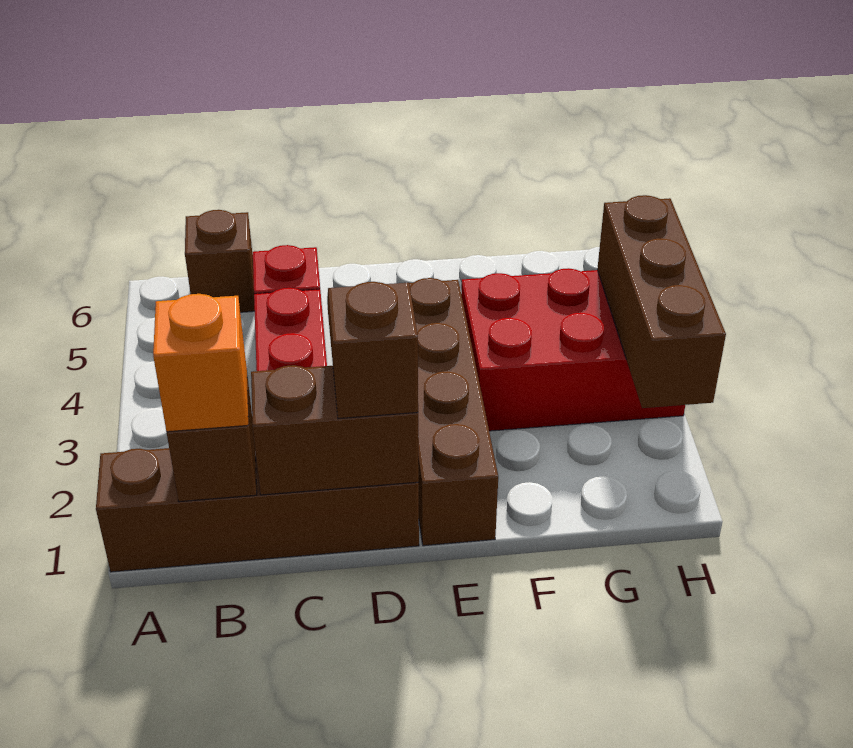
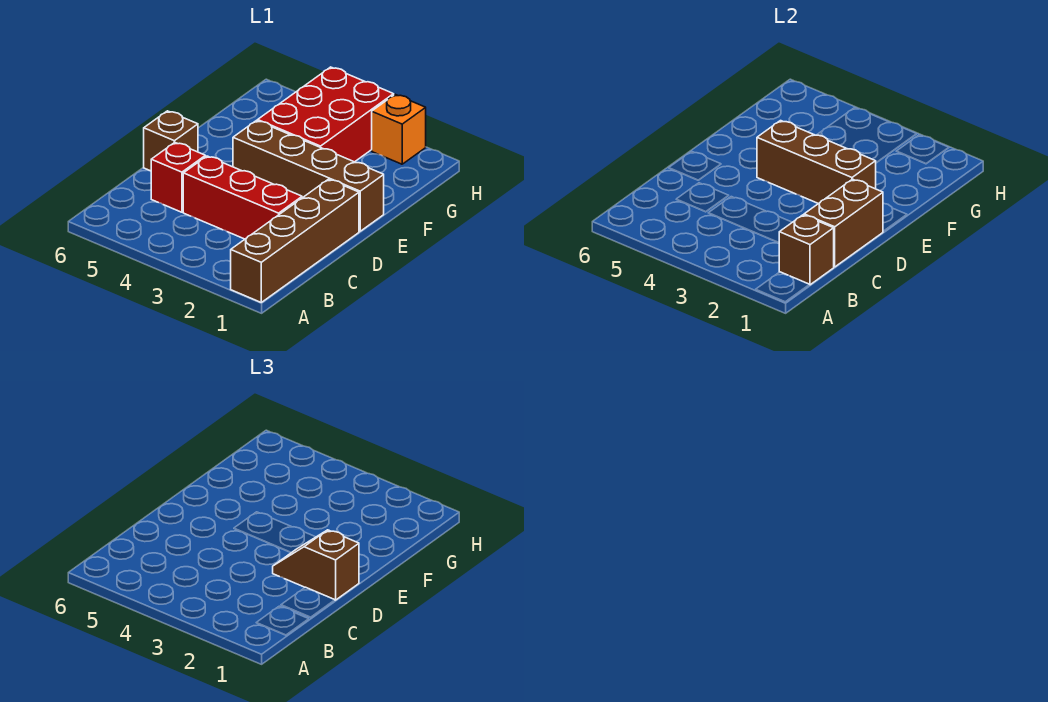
orange 1x1 brick [153,294,248,432] -> orange 1x1 brick moved to [372,94,426,164]
brown 1x1 brick [185,210,255,312] -> brown 1x1 brick moved to [144,111,198,171]
brown 1x3 brick [597,195,726,408] -> brown 1x3 brick moved to [757,121,876,204]

